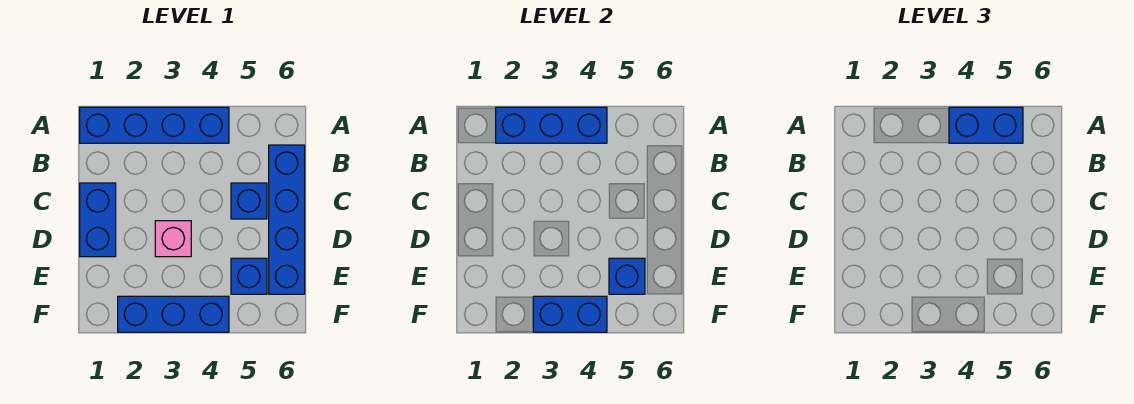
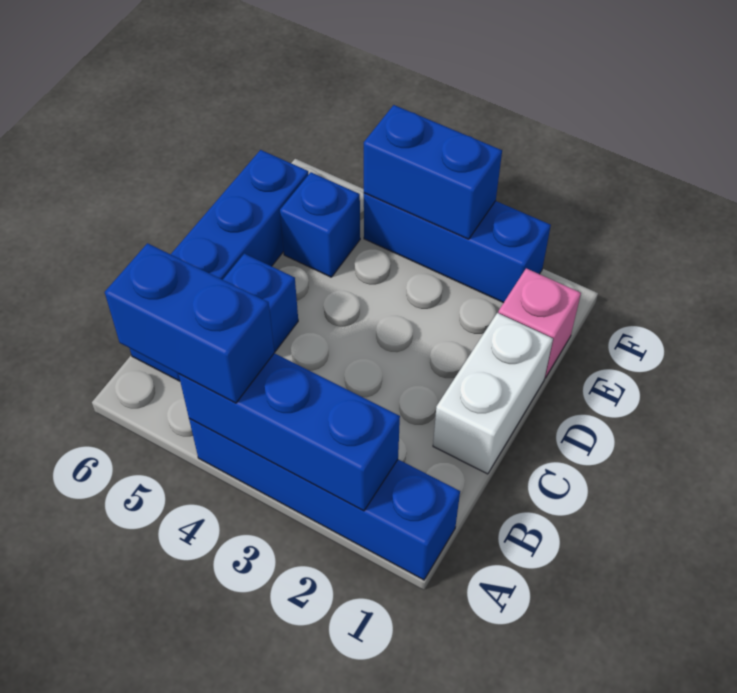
blue 1x2 brick [80,183,116,257] -> white 1x2 brick [433,313,553,474]
pink 1x1 brick [155,221,191,257] -> pink 1x1 brick moved to [498,268,581,378]
blue 1x1 brick [609,258,645,294] -> none

